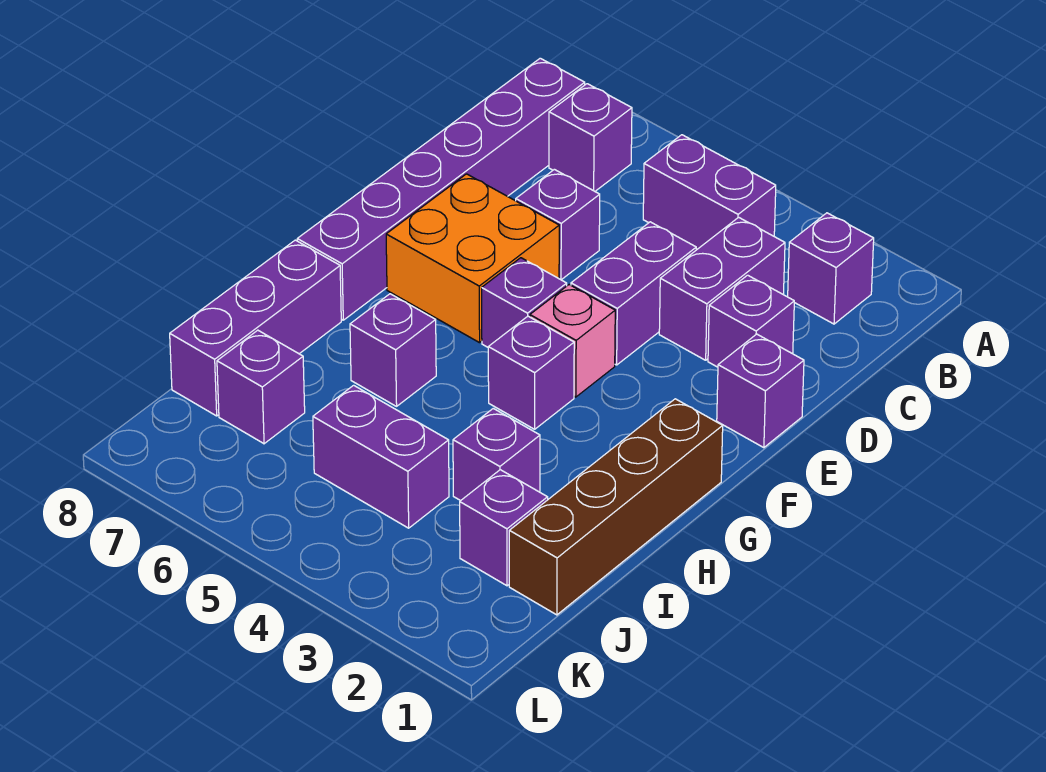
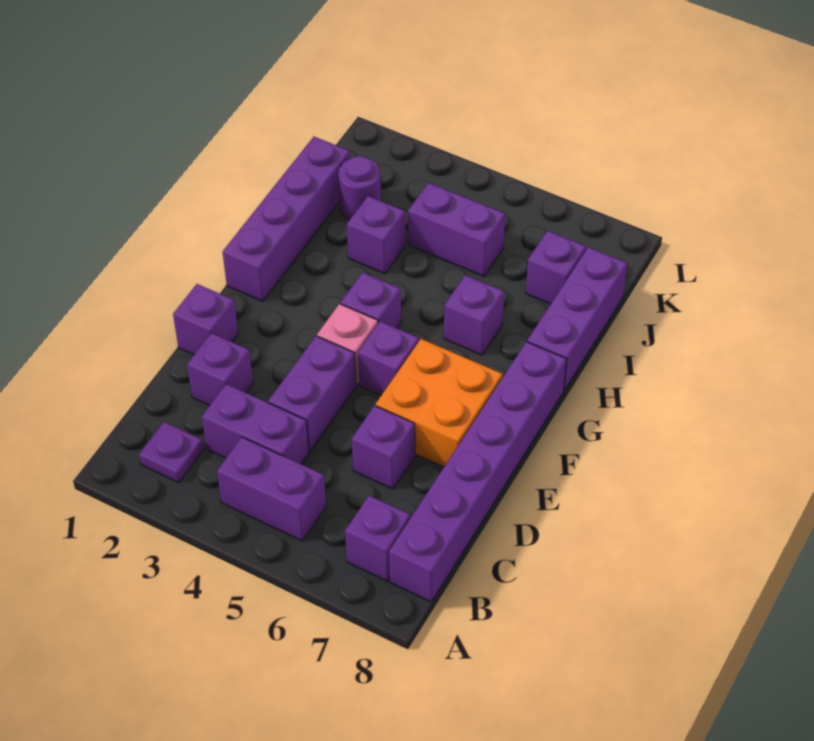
purple 1x1 brick [788,213,874,324] -> purple 1x1 plate [139,422,203,483]
purple 1x2 brick [659,217,785,360] -> purple 1x2 brick turned to [202,384,309,464]
brown 1x4 brick [509,399,723,615] -> purple 1x4 brick [223,137,350,301]
purple 1x1 brick [460,470,548,586] -> purple 1x1 round brick [338,156,381,220]

